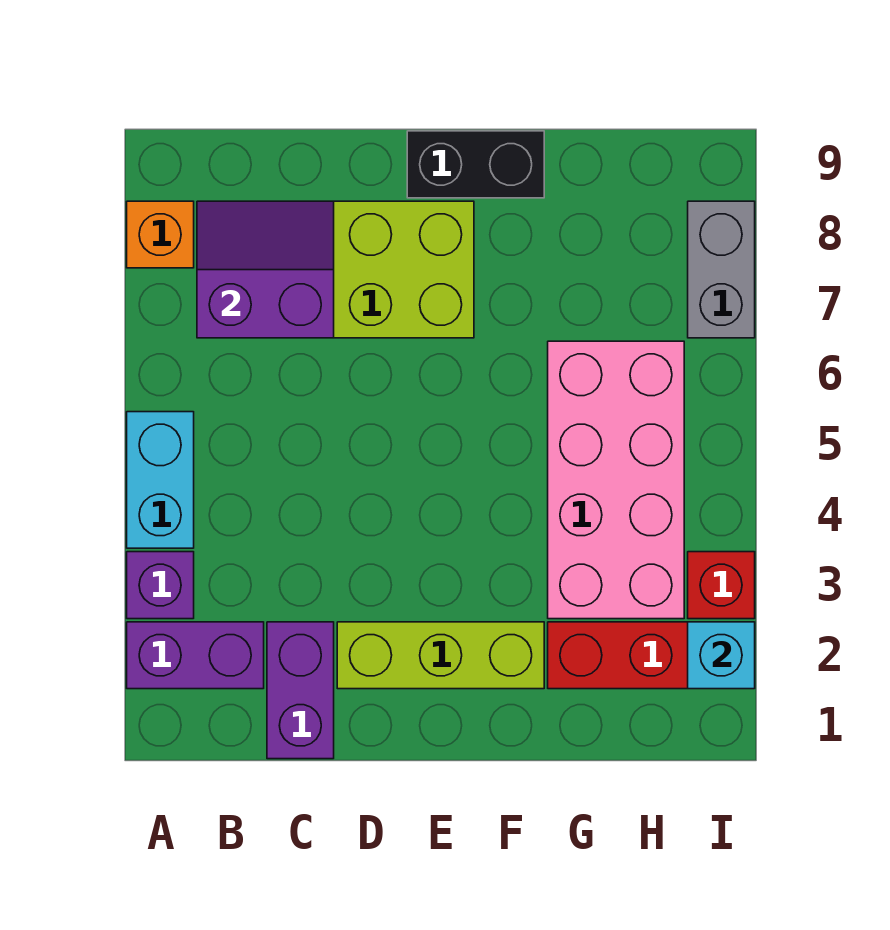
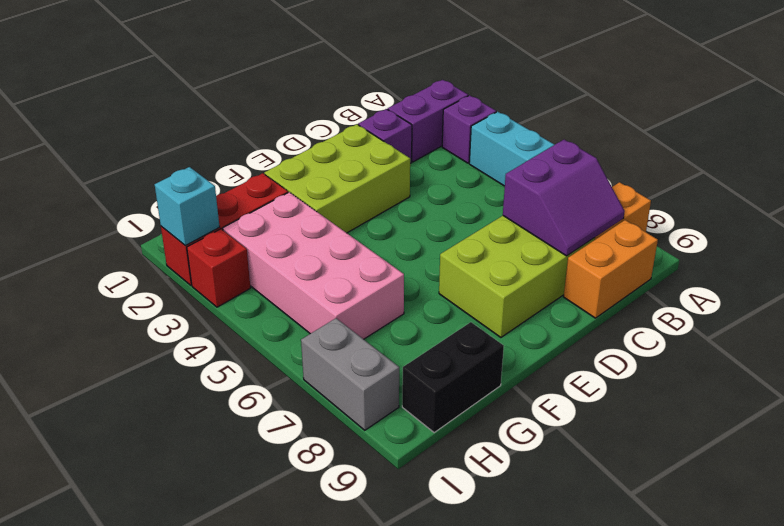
none -> orange 1x2 brick [564,220,658,318]
purple 1x2 brick [267,622,334,759] -> purple 1x1 brick [358,109,412,163]
lime 1x3 brick [337,622,544,689] -> lime 2x3 brick [265,124,410,233]
black 1x2 brick [407,131,544,198] -> black 1x2 brick moved to [402,322,504,432]

